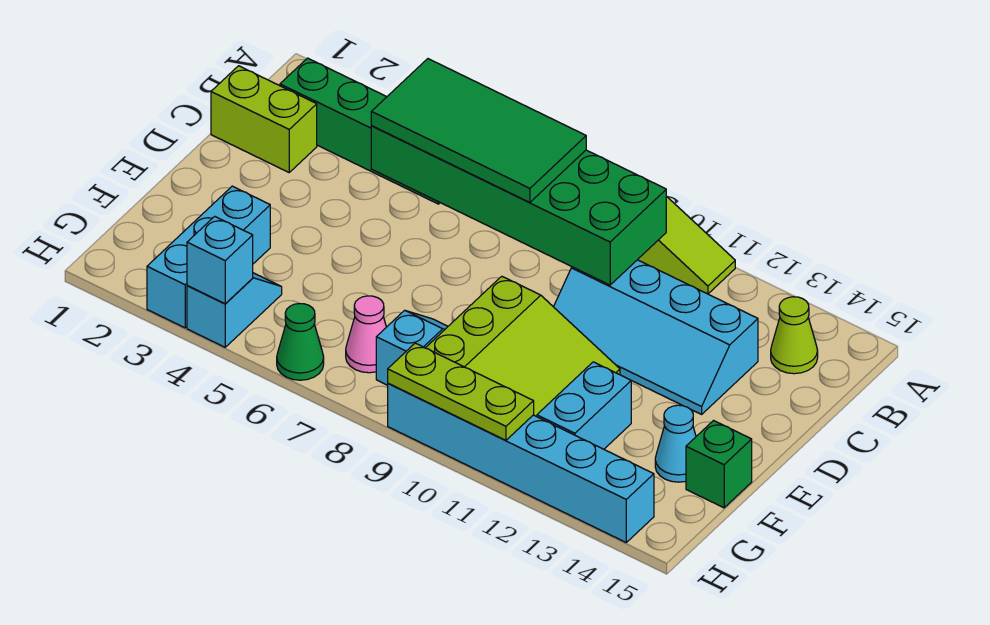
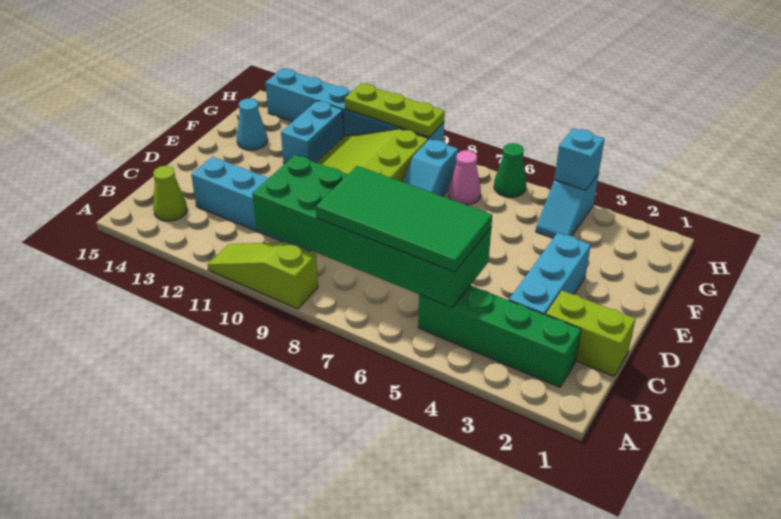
cyan 1x3 brick [147,186,270,328] -> cyan 1x3 brick moved to [509,233,591,315]
green 1x1 brick [686,421,752,508] -> none

